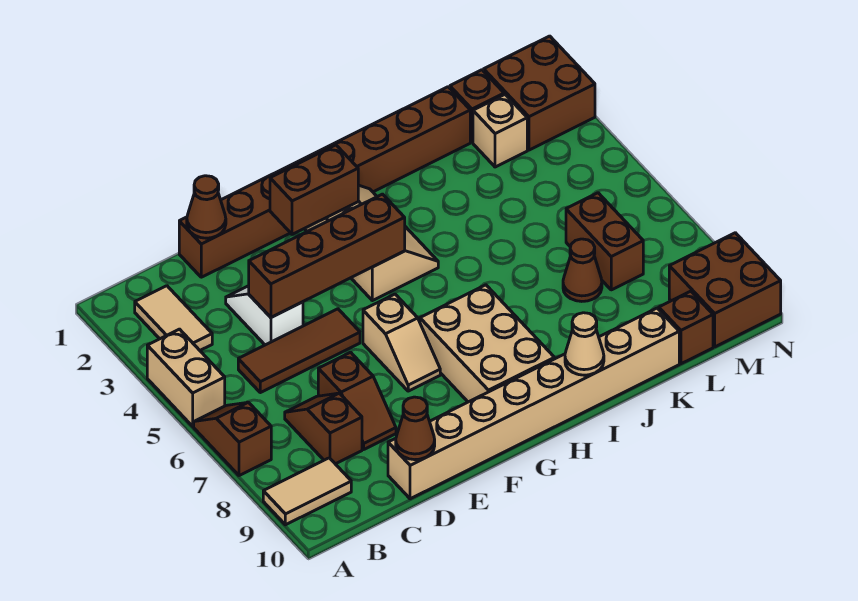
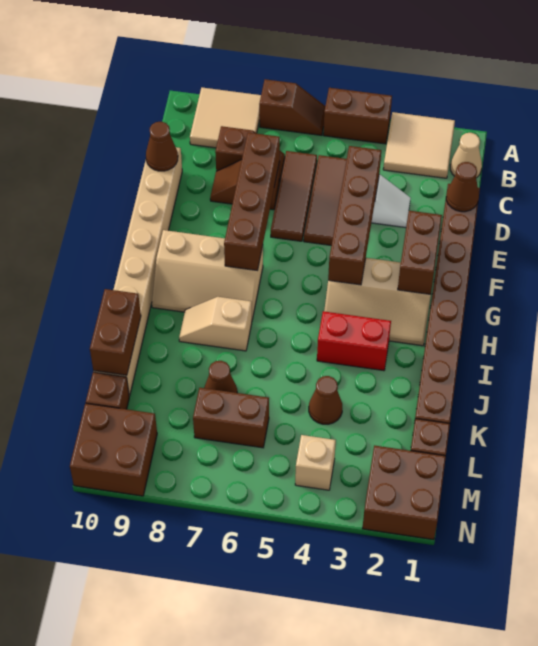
tan 1x2 brick [147,329,225,426] -> brown 1x2 brick [323,88,392,144]
tan 1x2 tile [263,458,351,525] -> tan 2x2 tile [190,88,261,148]
tan 1x2 tile [135,286,212,350] -> tan 2x2 tile [383,112,455,178]
none -> brown 1x3 tile [271,151,317,241]
none -> brown 1x4 brick [224,133,280,271]
tan 1x2 slope [363,294,440,391] -> tan 1x2 slope moved to [179,297,252,351]
tan 2x3 brick [420,285,554,402] -> tan 2x3 slope [152,230,263,320]
none -> red 1x2 brick [317,311,391,371]
tan 1x1 cone [565,313,604,375] -> tan 1x1 cone moved to [450,133,482,178]
none -> brown 1x2 brick [90,289,141,375]
none -> brown 1x1 cone [309,376,342,424]
tan 1x1 brick [473,95,527,167] -> tan 1x1 brick moved to [295,435,336,490]

